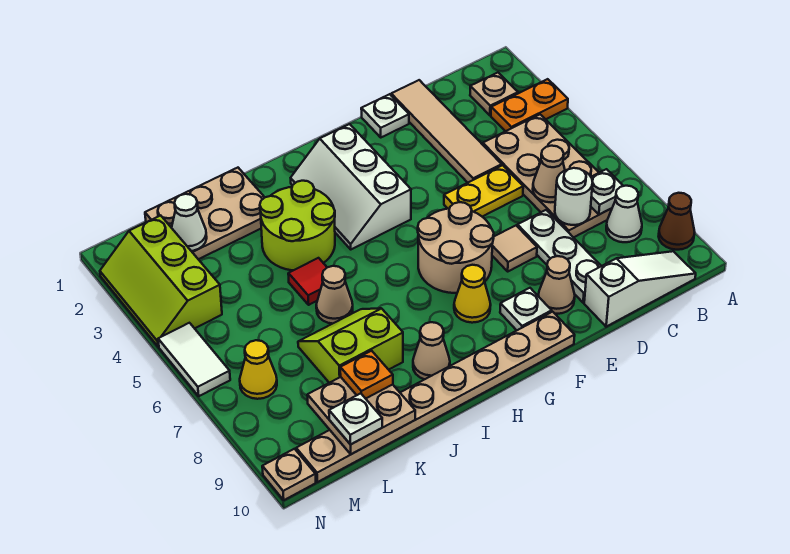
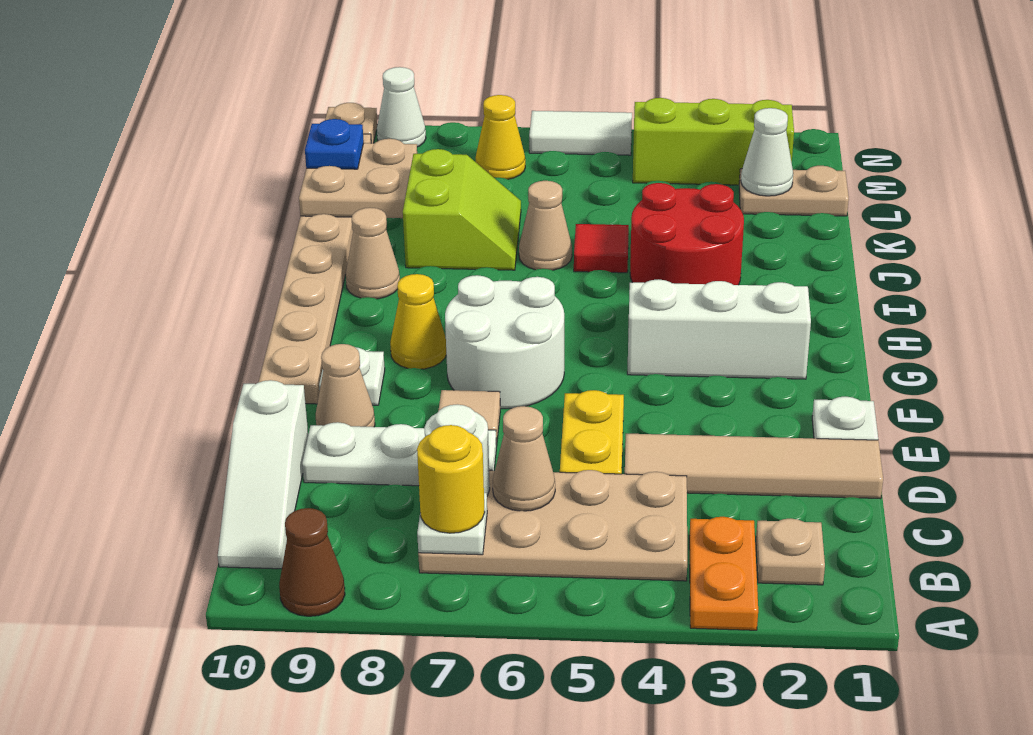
none -> yellow 1x1 round brick [417,425,485,533]
white 1x1 cone [606,186,642,242] -> white 1x1 cone moved to [377,67,426,147]
tan 2x2 round brick [418,202,494,293] -> white 2x2 round brick [445,275,564,409]
lime 2x2 round brick [260,181,335,270] -> red 2x2 round brick [630,183,744,285]
tan 2x3 plate [145,168,265,259] -> tan 1x2 plate [739,166,849,216]
orange 1x1 plate [340,351,393,399] -> none
white 1x1 plate [329,393,382,445] -> blue 1x1 plate [305,119,364,169]

